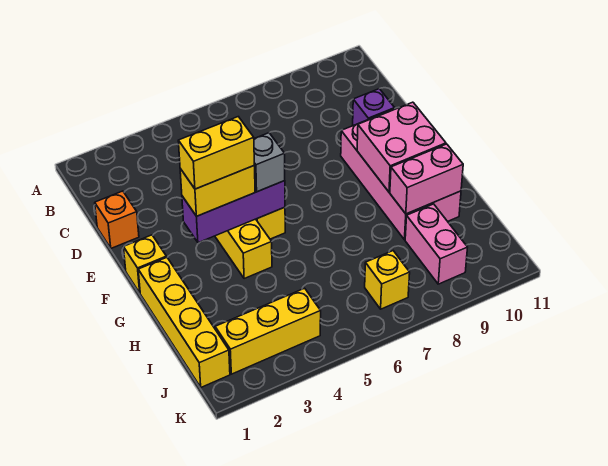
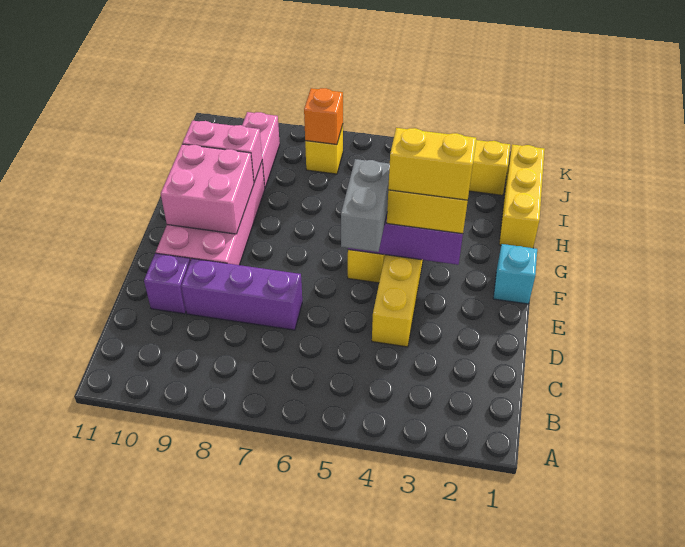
orange 1x1 brick [95,191,139,248] -> orange 1x1 brick moved to [304,88,343,145]
none -> purple 1x3 brick [181,259,302,330]
yellow 1x1 brick [124,235,166,293] -> cyan 1x1 brick [493,244,537,304]
grey 1x1 brick [254,133,285,192] -> grey 1x2 brick [341,159,390,252]
yellow 1x4 brick [138,257,230,387] -> yellow 1x3 brick [499,144,545,248]

